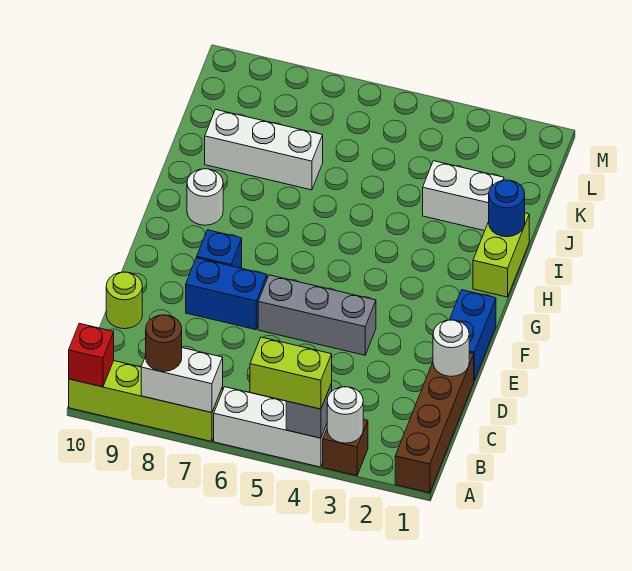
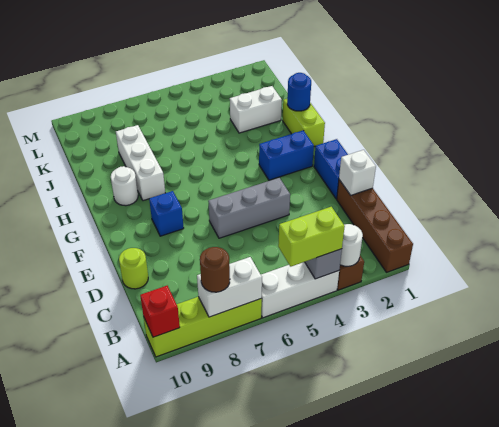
white 1x1 round brick [433,320,469,376] -> white 1x1 brick [339,150,376,195]
blue 1x2 brick [186,258,267,330] -> blue 1x2 brick moved to [259,130,314,180]
white 1x3 brick [205,110,323,190] -> white 1x3 brick turned to [116,125,165,201]

